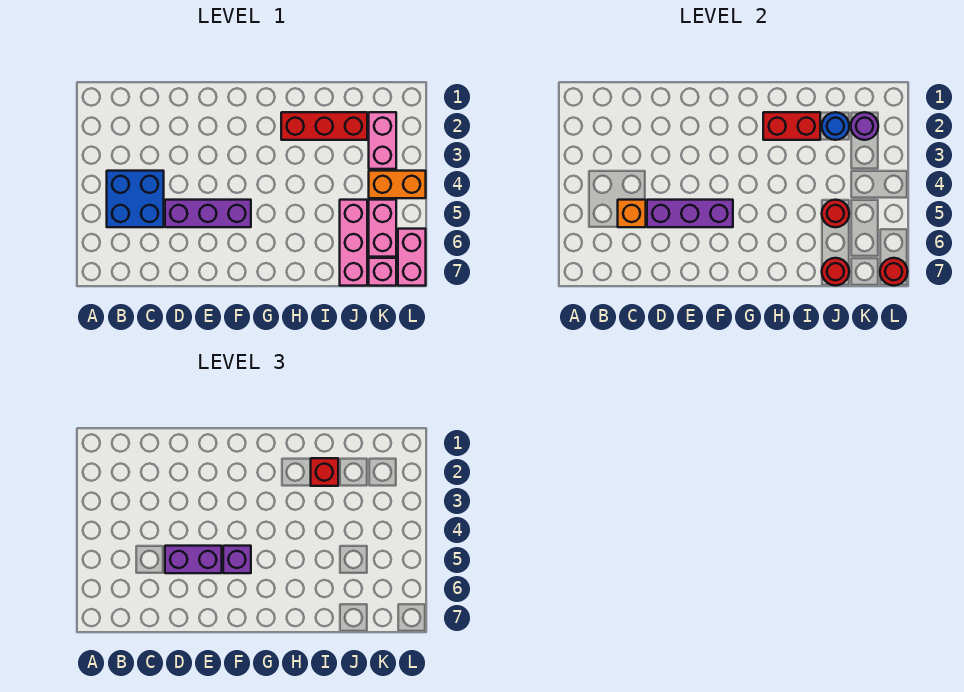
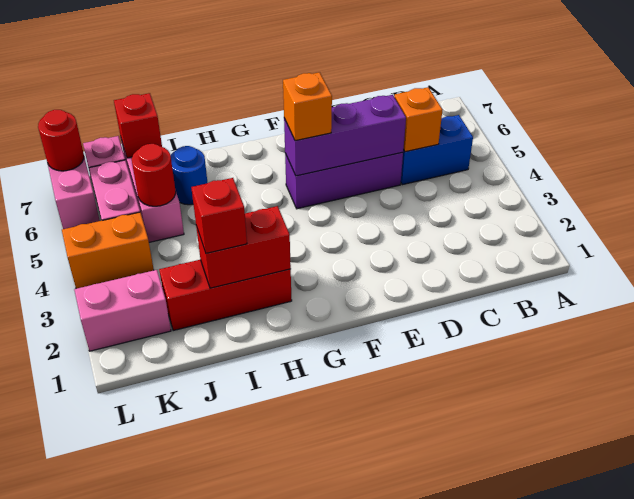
blue 2x2 brick [107,171,164,227] -> blue 1x2 brick [401,115,473,185]
purple 1x2 brick [165,546,222,573] -> none
purple 1x1 brick [223,546,251,573] -> orange 1x1 brick [283,72,332,141]
blue 1x1 round brick [822,112,849,140] -> blue 1x1 round brick moved to [170,146,207,205]
red 1x1 round brick [822,258,849,286] -> red 1x1 brick [114,93,162,158]
pink 1x2 brick [369,112,396,169] -> pink 1x2 brick turned to [74,270,171,351]
purple 1x1 round brick [851,112,878,140] -> none

